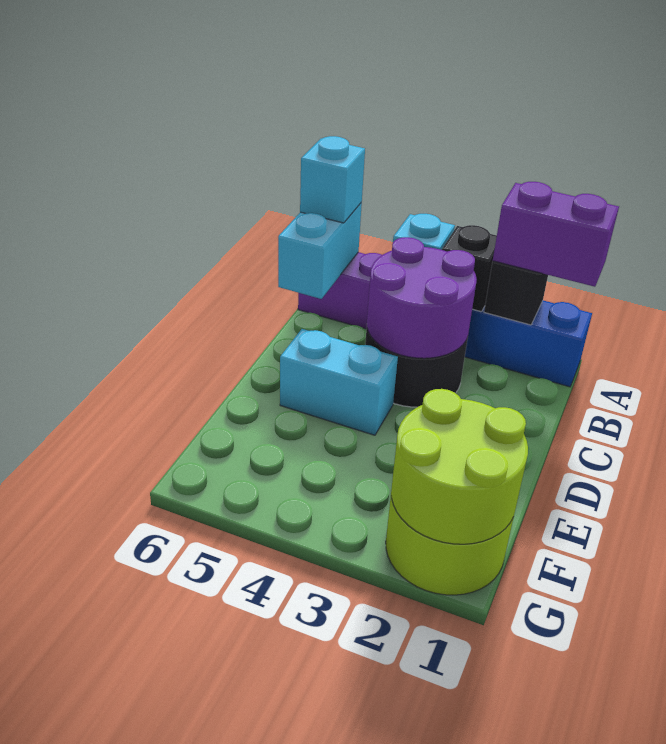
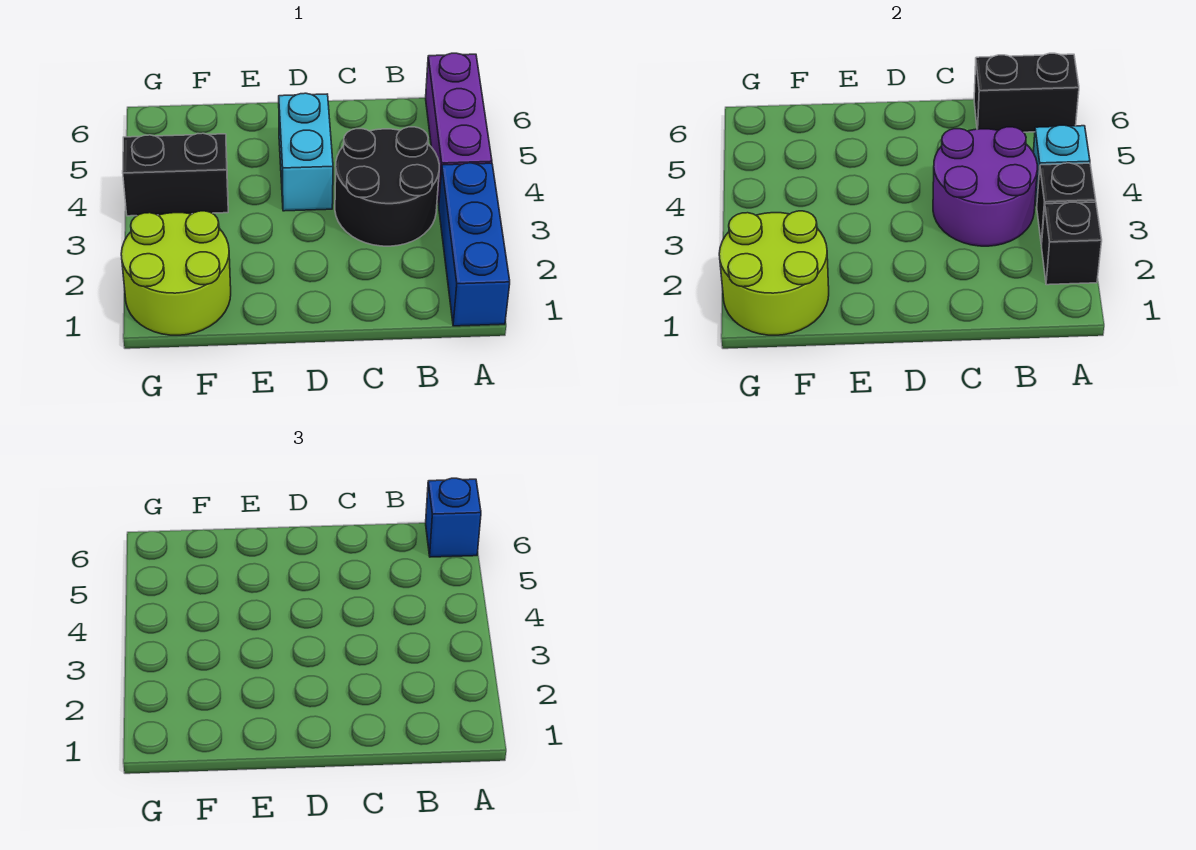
purple 1x2 brick [493,182,619,287] -> none
cyan 1x2 brick [278,203,362,299] -> black 1x2 brick [974,53,1079,132]
cyan 1x1 brick [300,136,365,223] -> blue 1x1 brick [426,478,481,557]
none -> black 1x2 brick [123,133,228,216]

